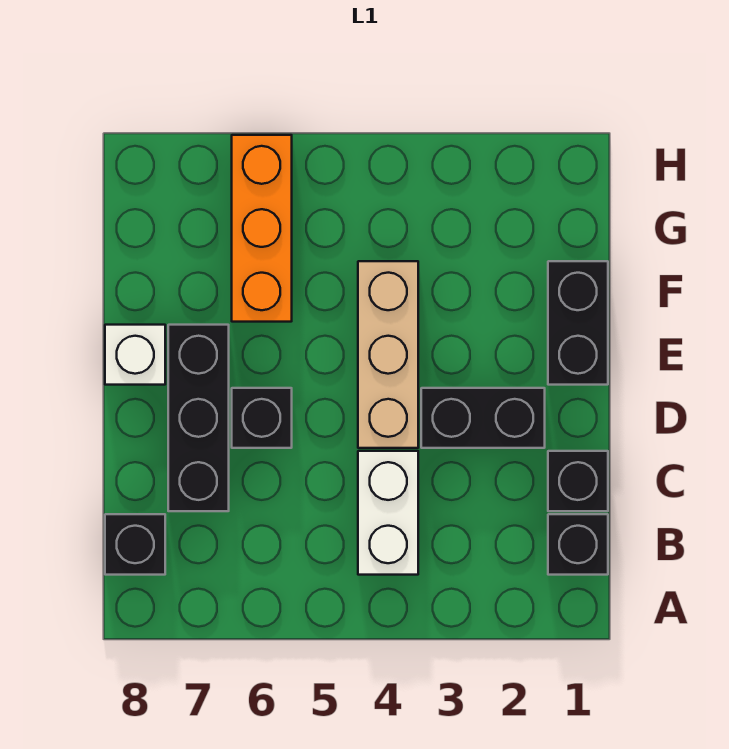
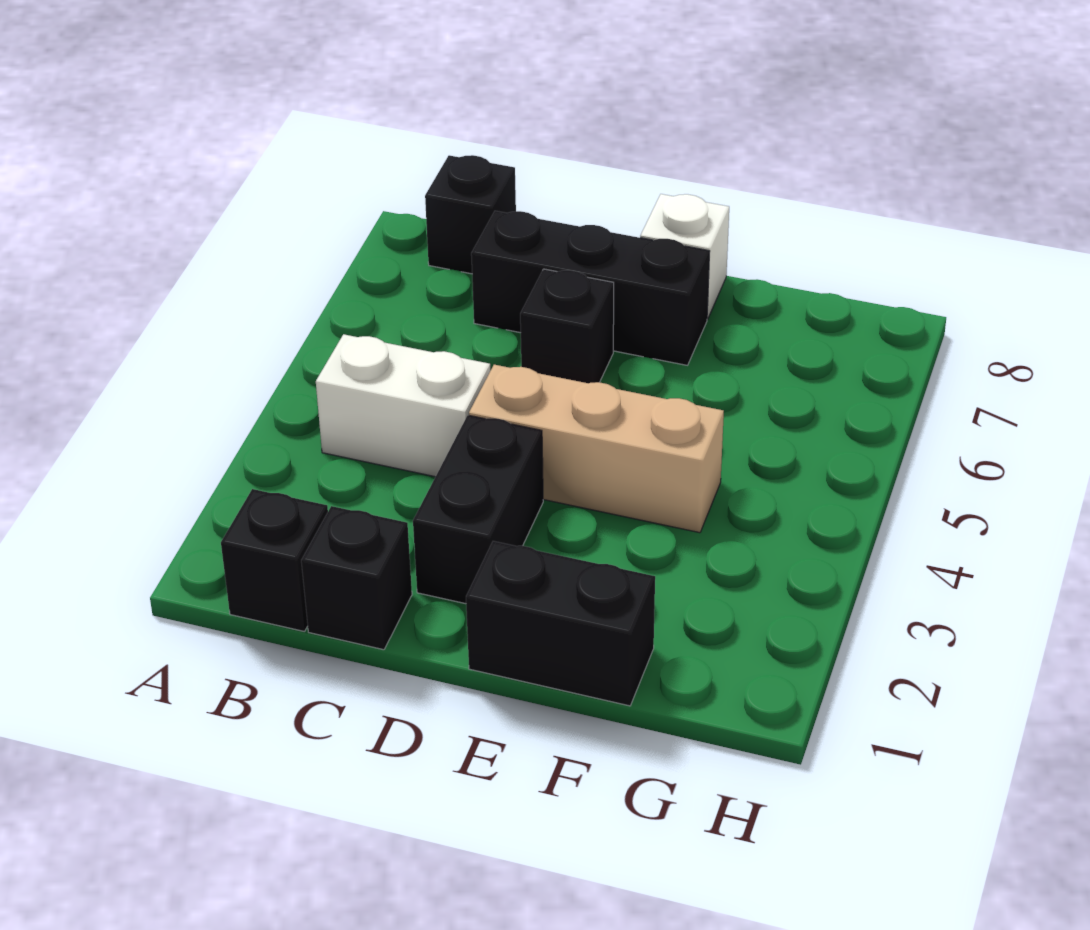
orange 1x3 brick [232,135,292,322] -> none

